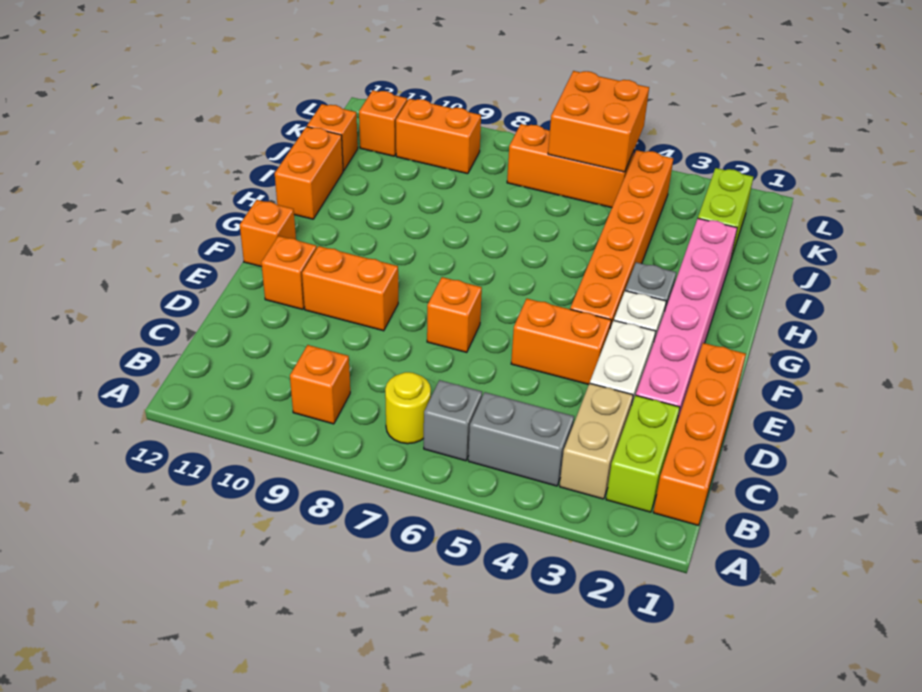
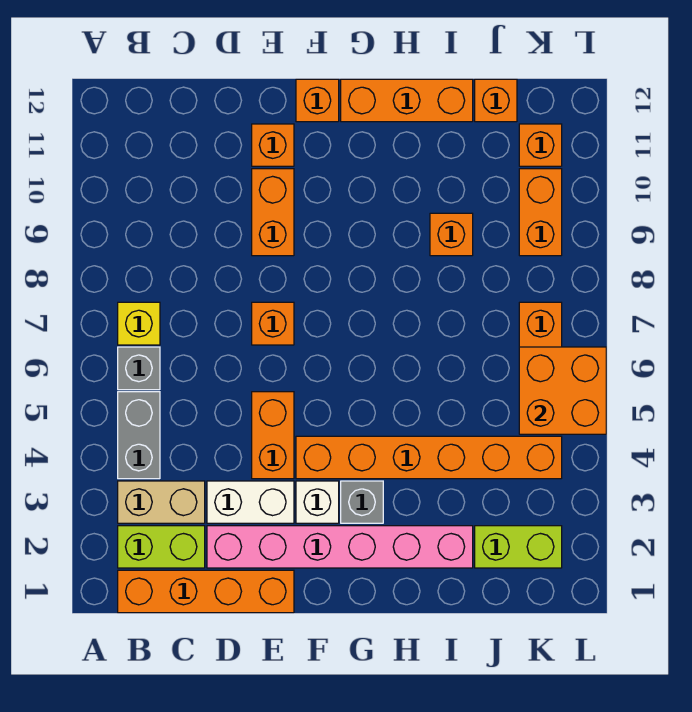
yellow 1x1 round brick [385,372,431,444] -> yellow 1x1 brick [118,302,160,345]
orange 1x1 brick [290,345,350,424] -> orange 1x1 brick moved to [430,213,473,256]
orange 1x2 brick [275,127,343,219] -> orange 1x3 brick [341,79,473,122]

